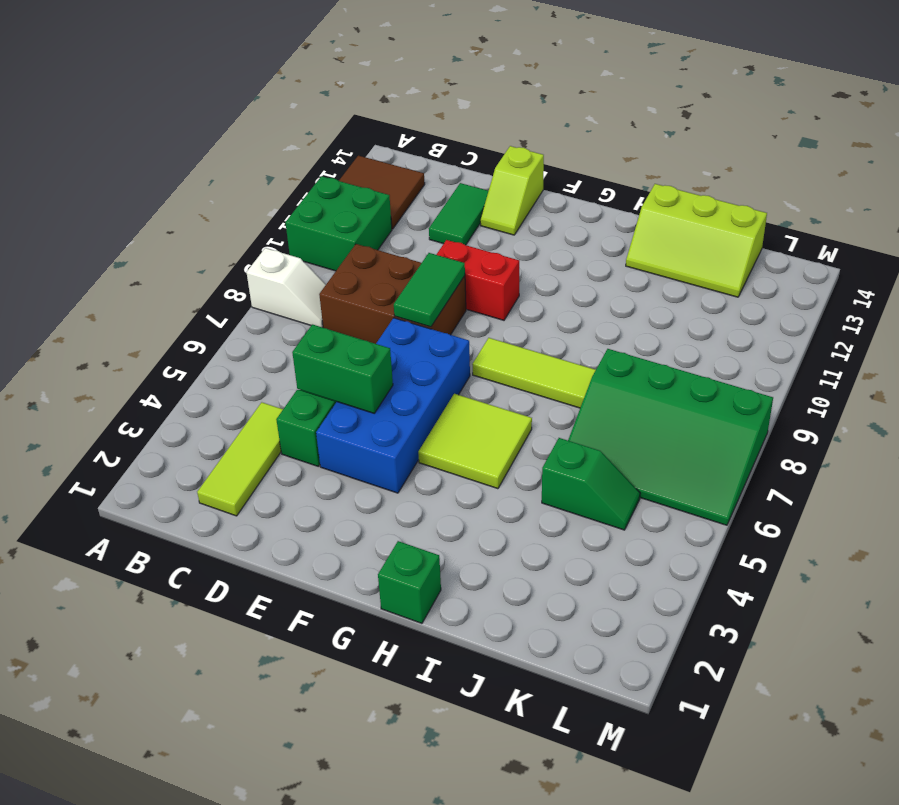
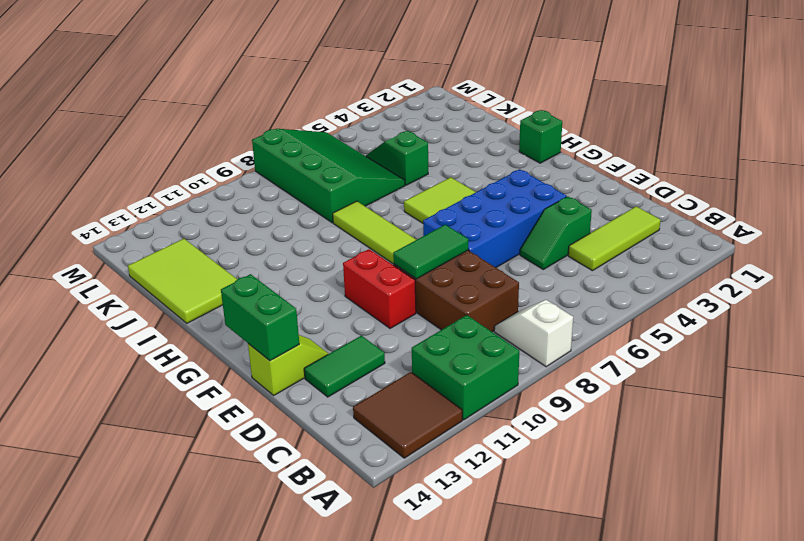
green 1x2 brick [292,324,393,413] -> green 1x2 brick moved to [221,274,299,361]
lime 2x3 slope [626,184,767,297] -> lime 2x3 tile [128,239,237,323]

